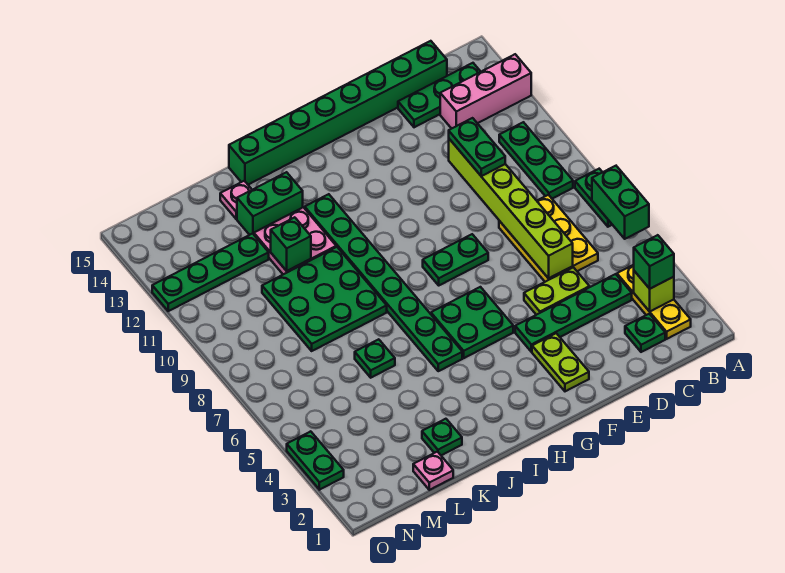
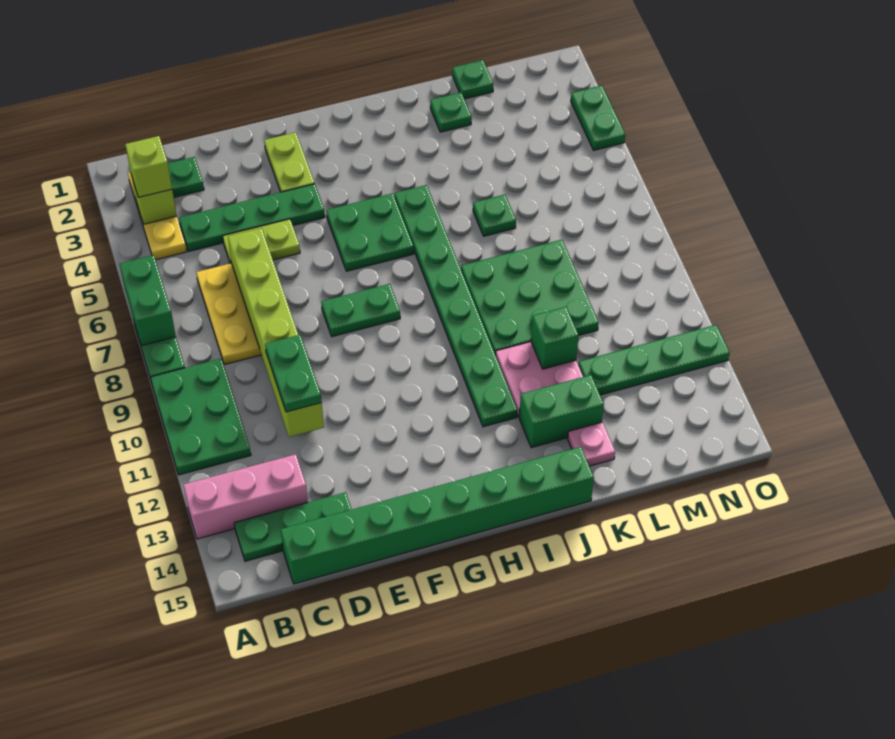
green 1x1 brick [634,235,674,289] -> lime 1x1 brick [125,136,172,197]
green 1x3 plate [499,122,573,199] -> green 2x3 plate [150,359,251,475]
pink 1x1 plate [413,452,453,490] -> green 1x1 plate [452,60,493,99]

